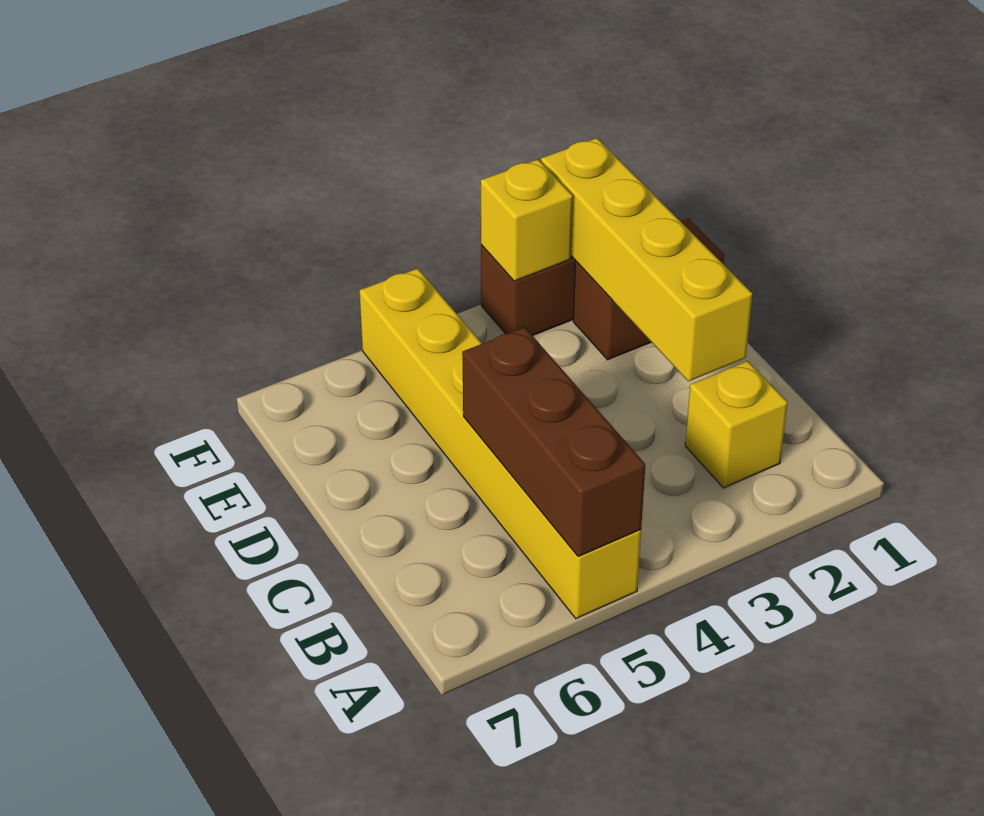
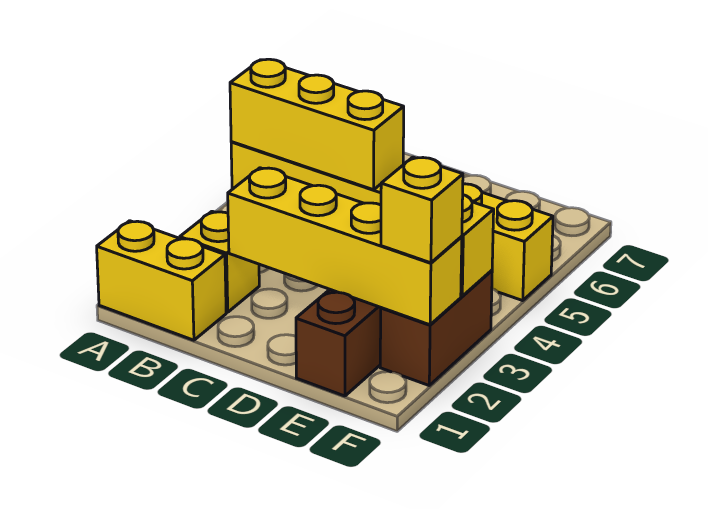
none -> yellow 1x2 brick [97,221,226,340]
brown 1x3 brick [462,327,645,557] -> yellow 1x3 brick [230,59,404,190]
none -> yellow 1x1 brick [381,157,463,263]

